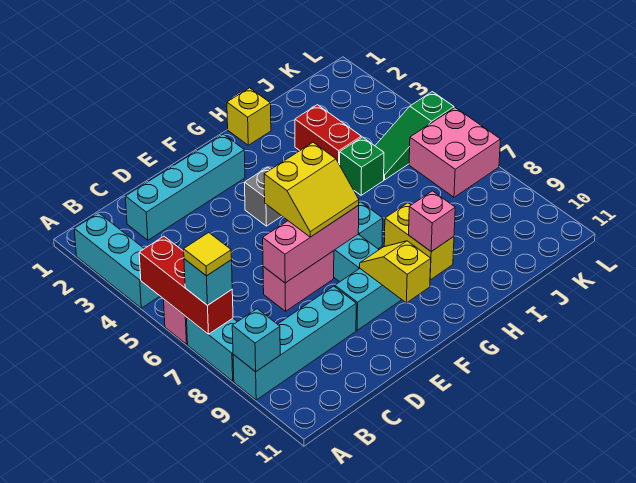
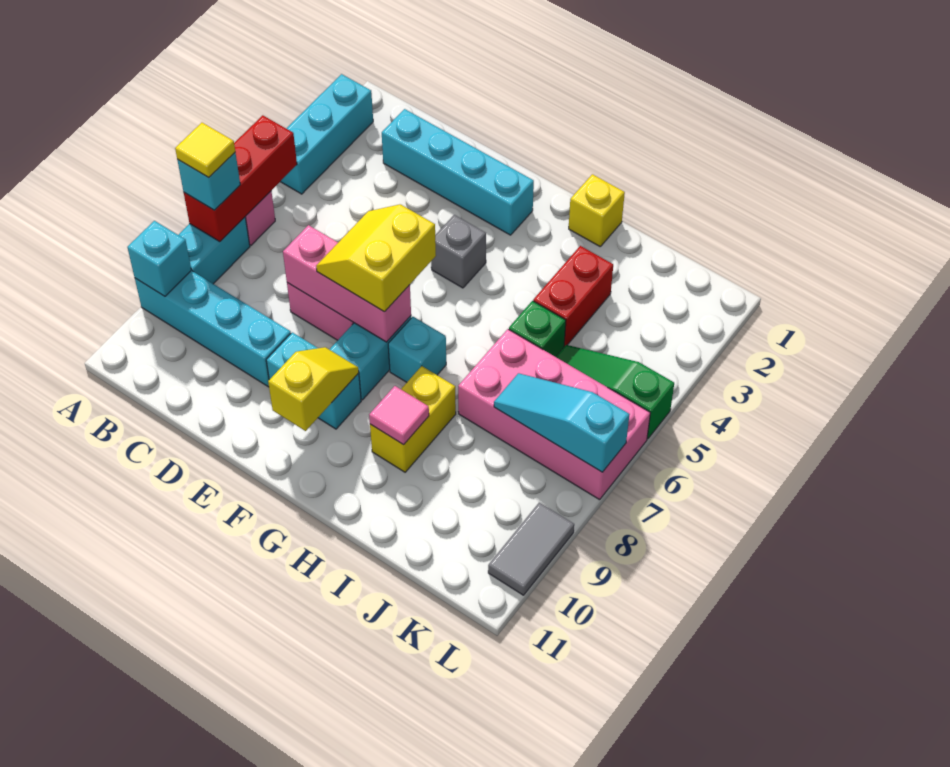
yellow 2x2 slope [264,142,359,237] -> yellow 2x2 slope turned to [316,204,436,312]
pink 1x1 brick [409,191,455,252] -> pink 1x1 tile [369,386,429,445]
none -> cyan 1x3 slope [494,373,630,472]
pink 2x2 brick [409,108,501,197] -> pink 2x4 brick [458,329,650,500]
none -> grey 1x2 tile [488,503,574,595]

